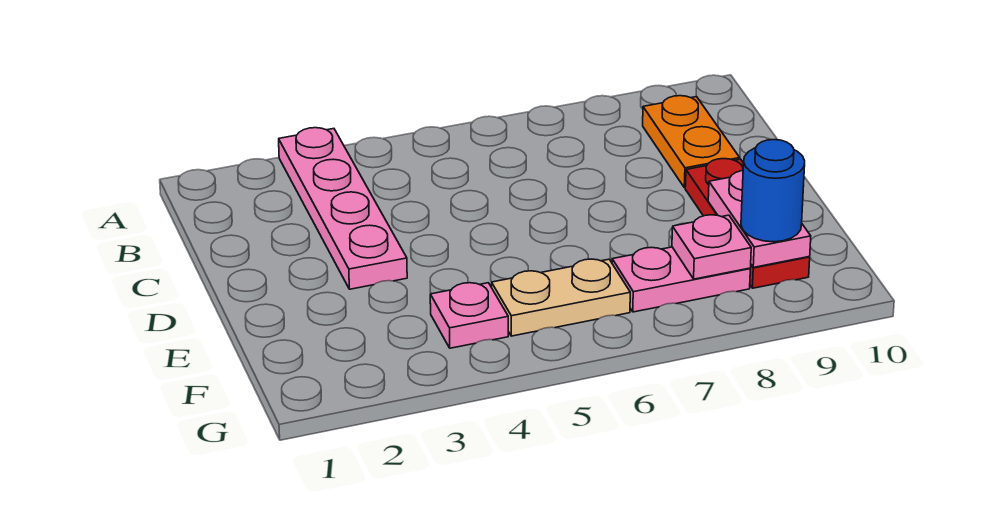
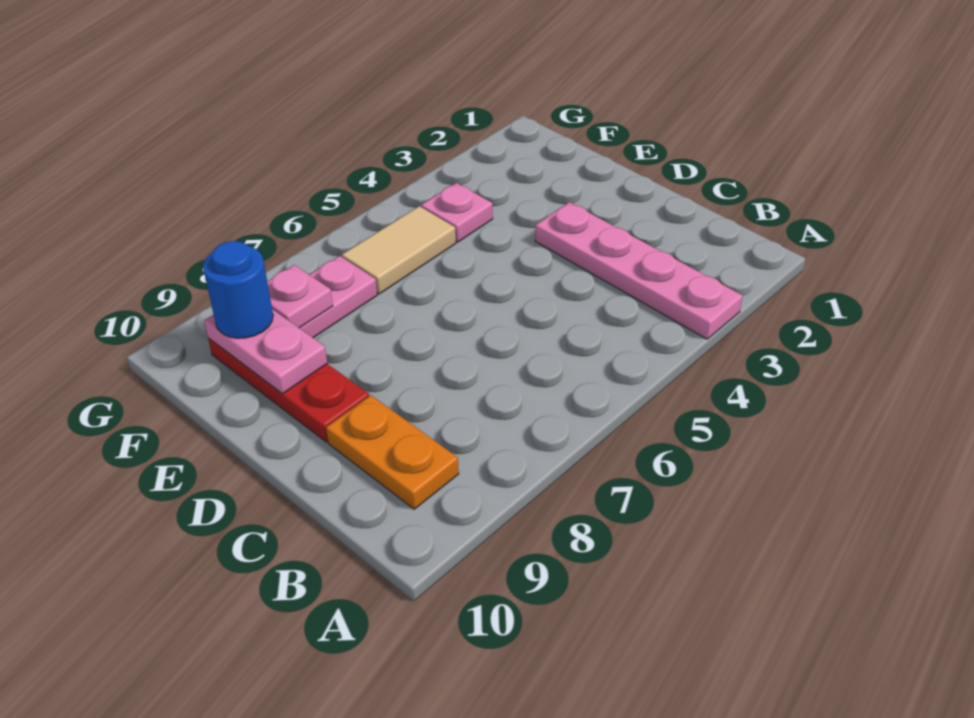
tan 1x2 plate [492,259,630,336] -> tan 1x2 tile [342,206,456,294]

